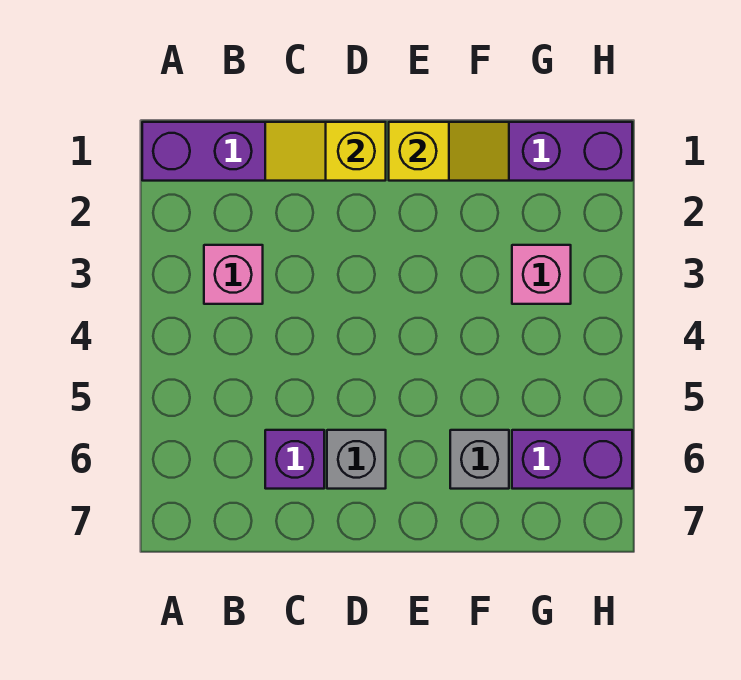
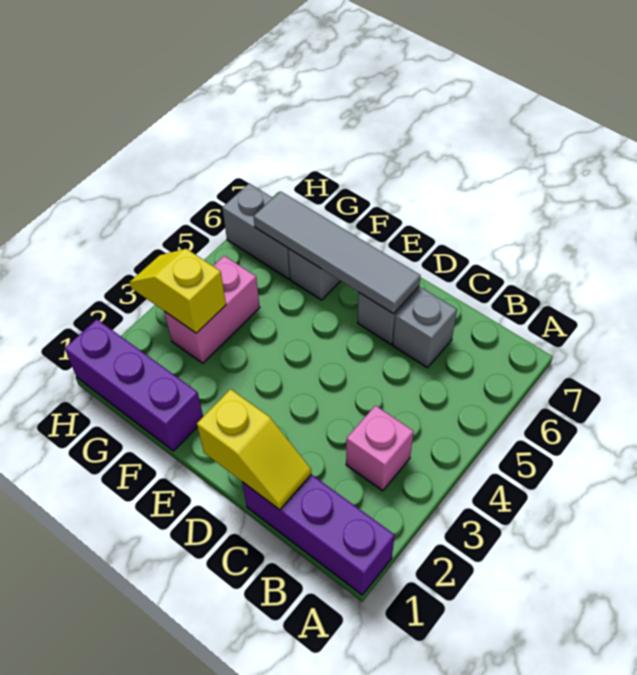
purple 1x1 brick [265,430,324,489] -> grey 1x1 brick [393,288,457,368]
none -> grey 1x4 tile [253,191,421,314]
yellow 1x2 slope [389,122,509,181] -> yellow 1x2 slope moved to [130,249,226,333]
pink 1x1 brick [512,245,571,304] -> pink 1x2 brick [164,256,260,363]
purple 1x2 brick [512,430,632,489] -> grey 1x2 brick [222,184,290,279]

